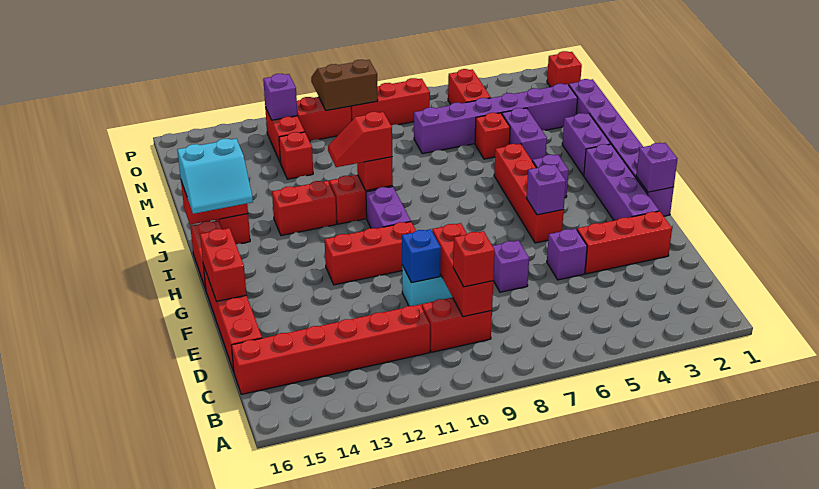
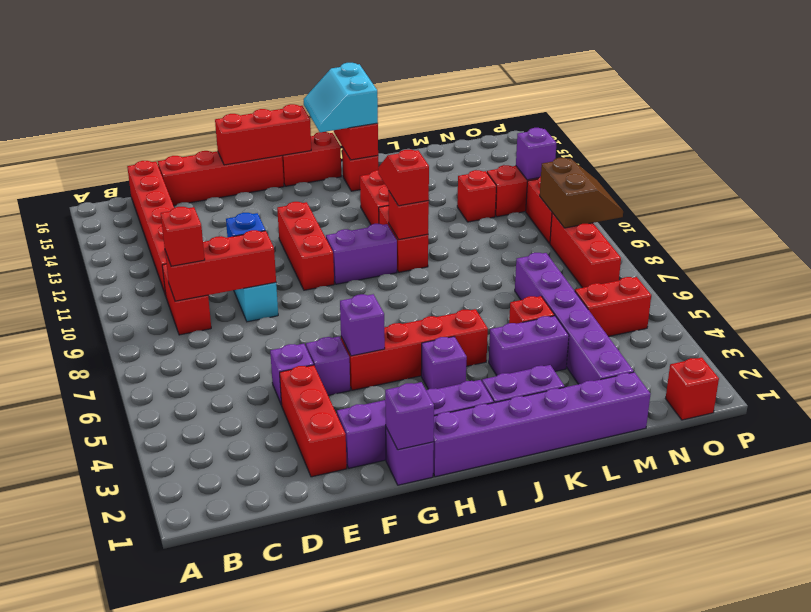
purple 1x1 brick [493,240,529,292] -> purple 1x1 brick moved to [306,337,350,395]
red 1x2 brick [200,228,246,302] -> red 1x3 brick [215,104,311,165]

